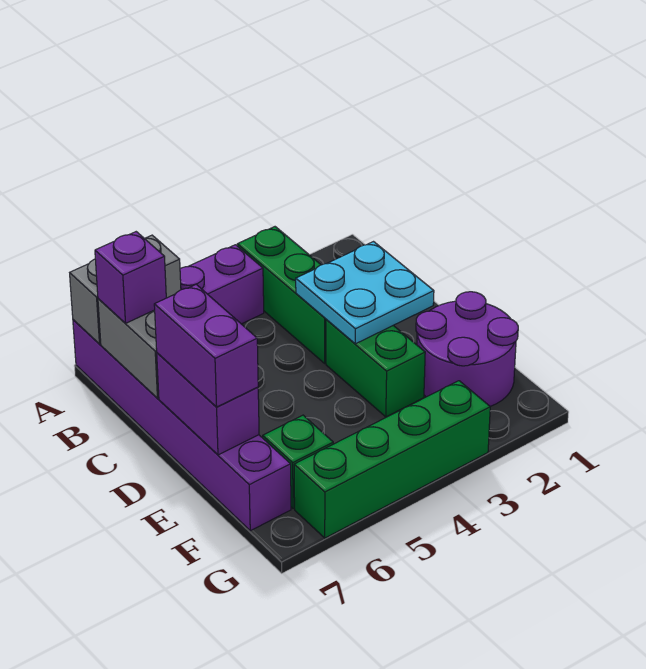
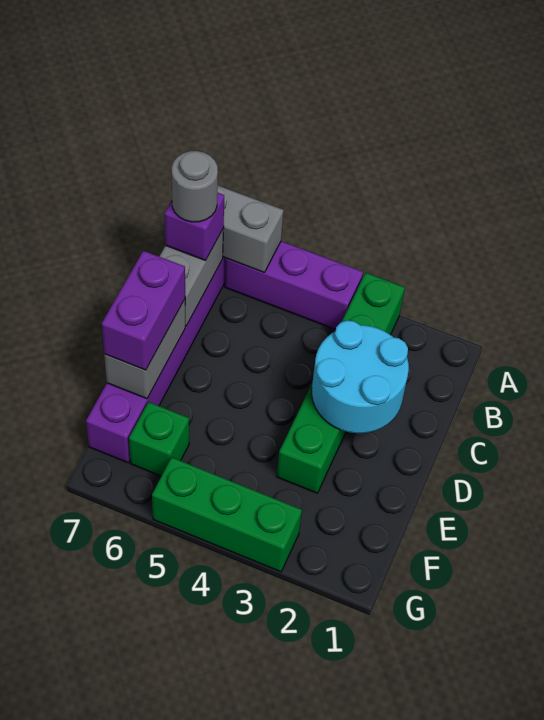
none -> grey 1x1 round brick [172,151,218,222]
cyan 2x2 plate [296,242,434,344] -> cyan 2x2 round brick [312,320,409,433]
purple 1x2 brick [157,353,259,455] -> grey 1x2 brick [104,299,185,399]
purple 2x2 round brick [416,292,518,406] -> none
green 1x4 brick [294,381,490,538] -> green 1x3 brick [152,457,302,572]

